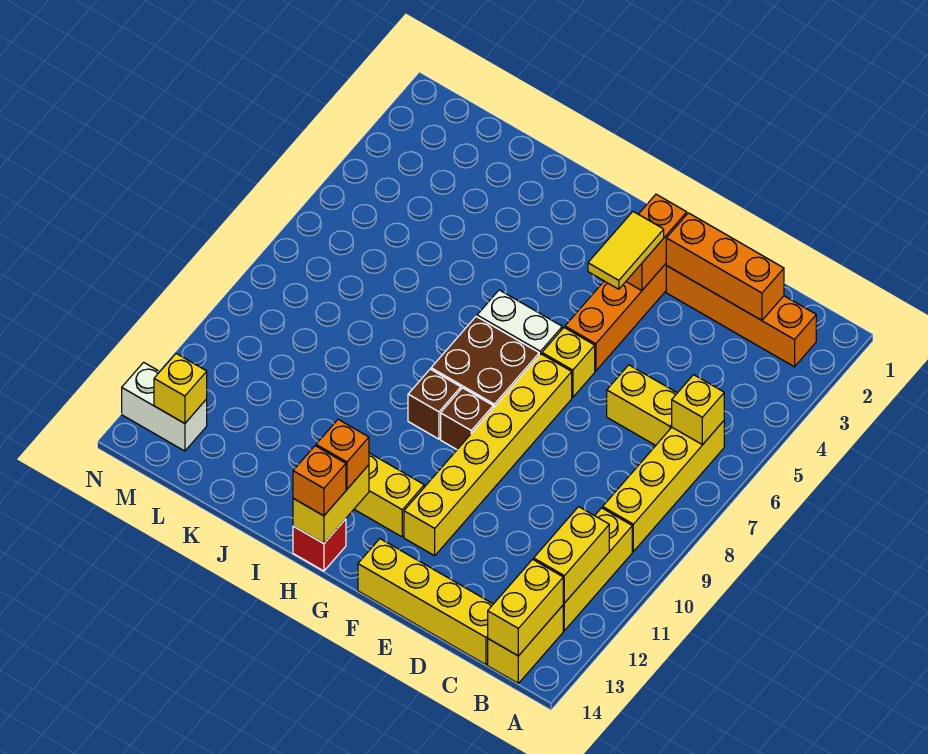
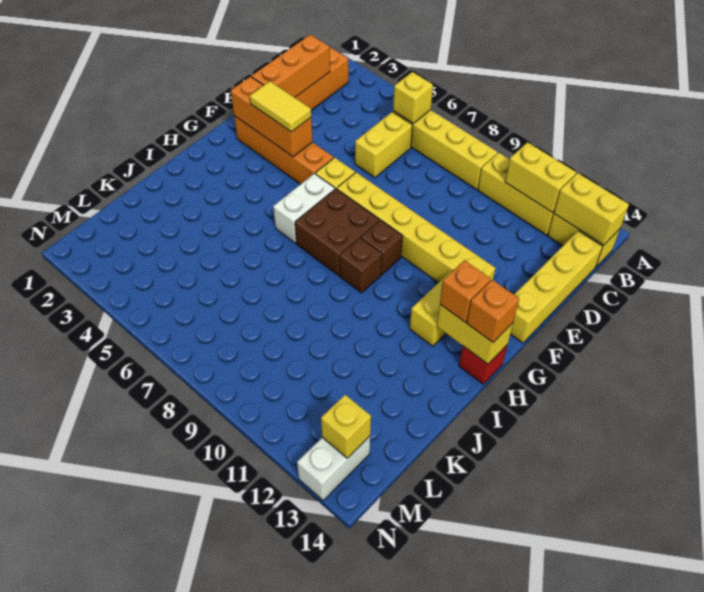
orange 1x2 brick [626,194,687,291] -> orange 1x3 brick [231,77,313,157]

